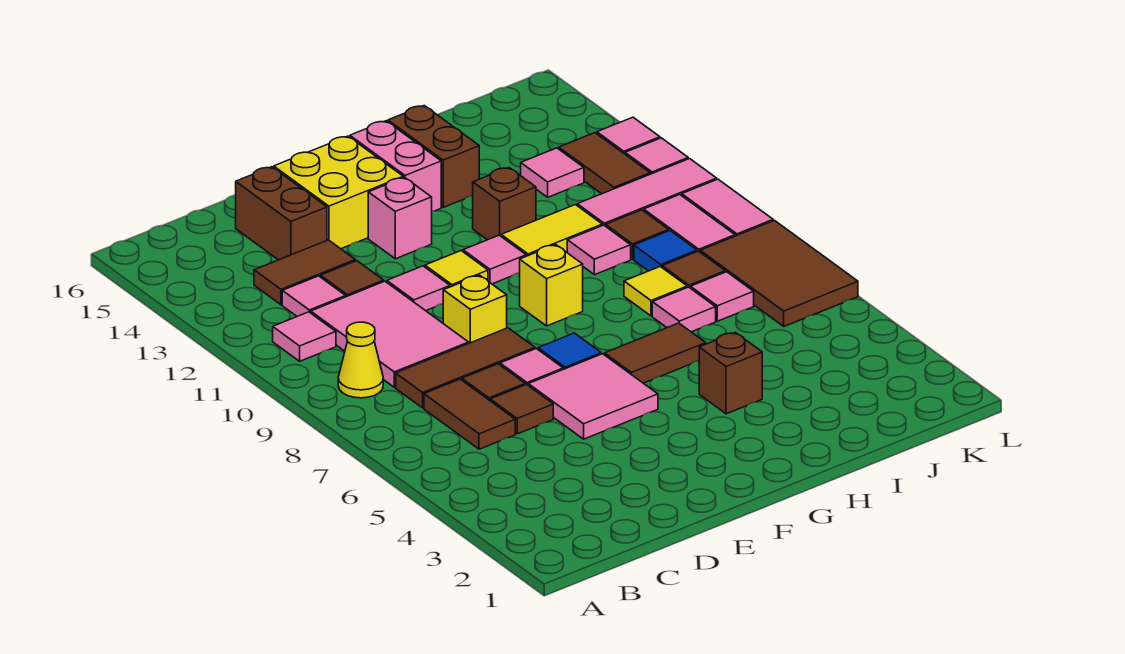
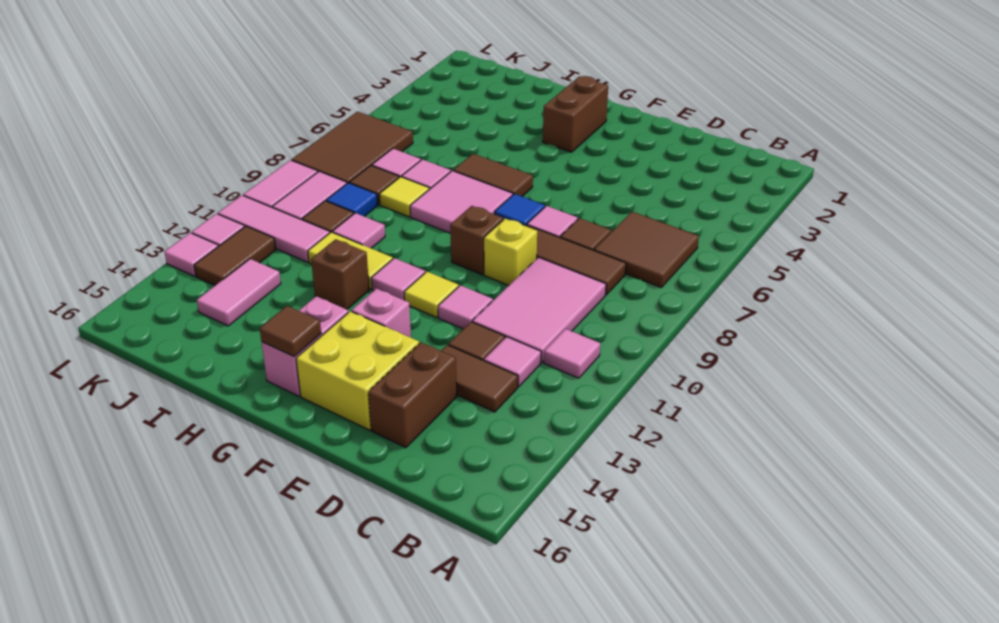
yellow 1x1 cone [338,322,383,398] -> none
brown 1x2 tile [424,379,515,449] -> brown 2x2 tile [594,212,699,287]
brown 1x1 tile [490,384,553,434] -> brown 1x1 tile moved to [260,306,321,357]
pink 2x2 tile [528,354,658,439] -> pink 2x2 tile moved to [410,171,513,233]
yellow 1x1 brick [520,245,583,326] -> none
brown 1x1 brick [699,332,762,414] -> brown 1x1 brick moved to [450,206,503,275]
brown 1x2 brick [388,106,479,207] -> brown 1x2 brick moved to [543,76,608,152]
pink 1x1 tile [521,148,584,197] -> pink 1x2 tile [197,259,281,326]

